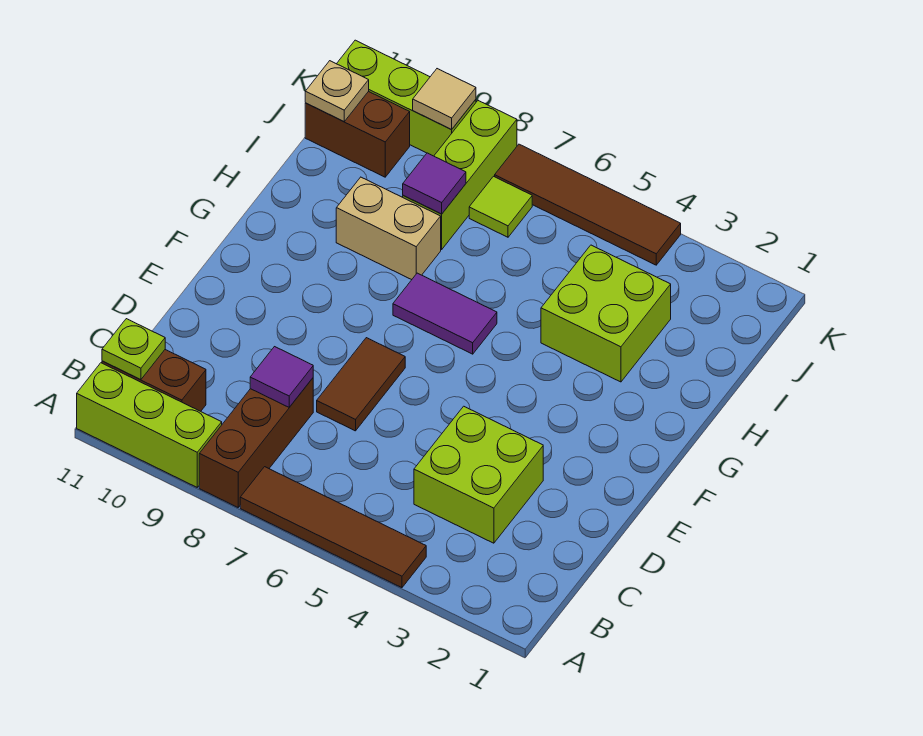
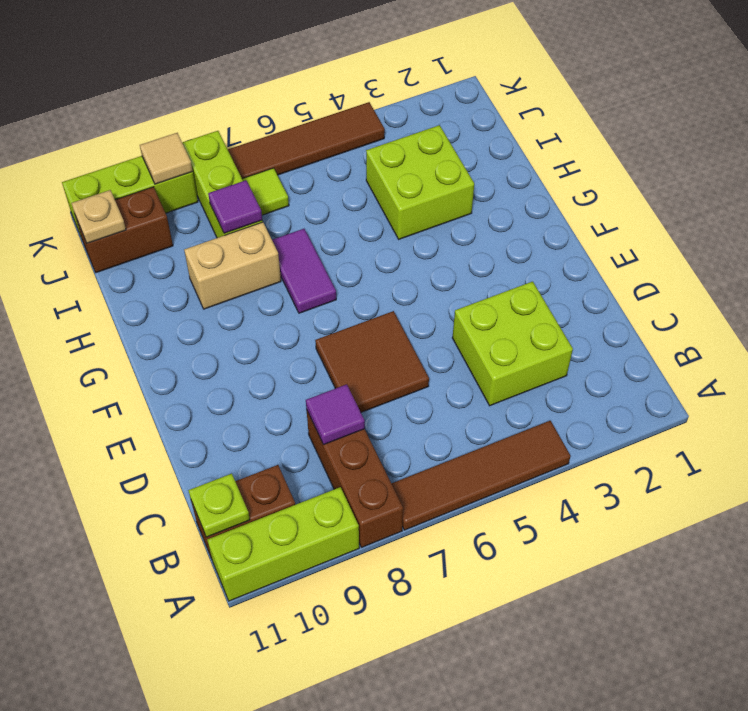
brown 1x2 tile [317,338,405,431] -> brown 2x2 tile [315,311,429,412]
purple 1x2 tile [393,273,497,354] -> purple 1x2 tile turned to [272,229,336,313]

